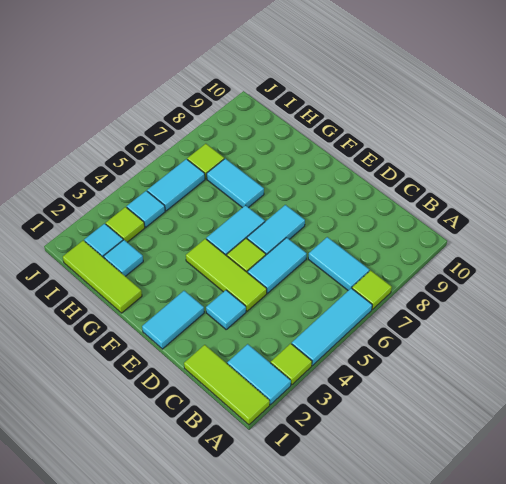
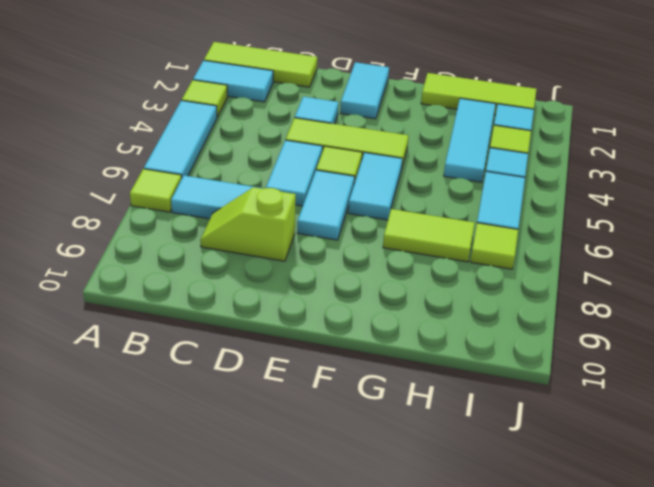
none -> lime 1x2 slope [200,187,296,261]
cyan 1x2 tile [207,159,264,208] -> lime 1x2 tile [383,209,475,262]
cyan 1x1 tile [104,240,143,276] -> cyan 1x3 tile [444,98,496,182]

